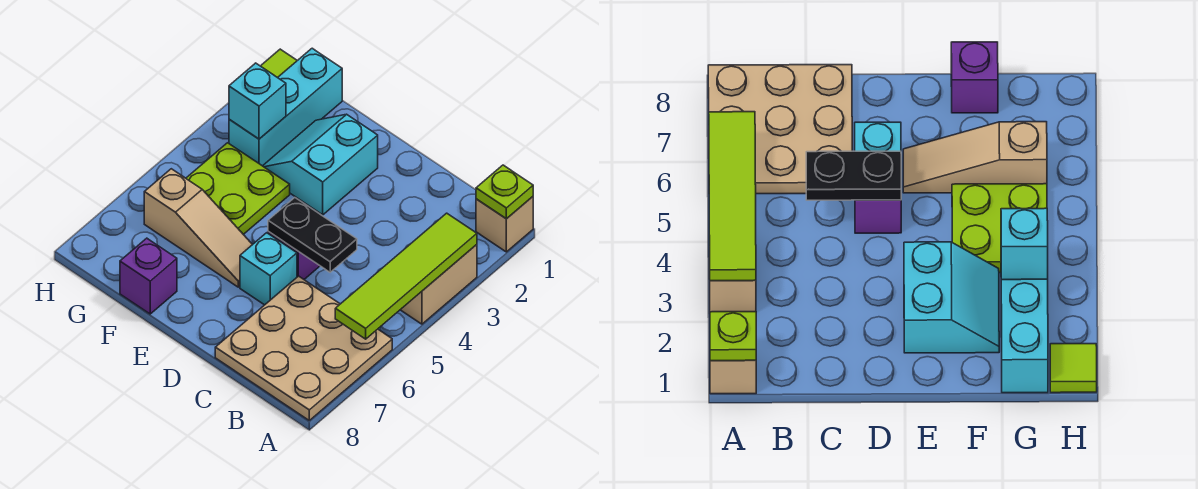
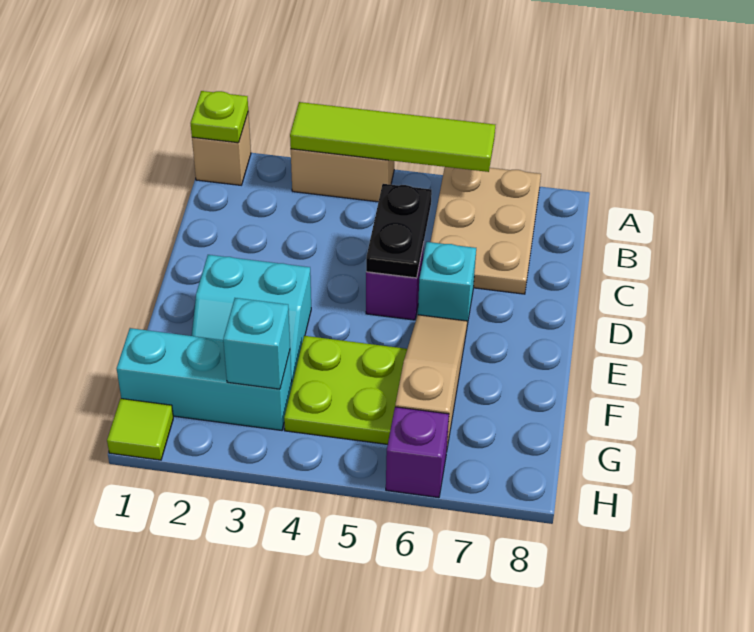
tan 3x3 plate [215,276,392,420] -> tan 2x3 plate [431,167,541,294]
purple 1x1 brick [120,238,177,314] -> purple 1x1 brick moved to [386,407,449,498]

